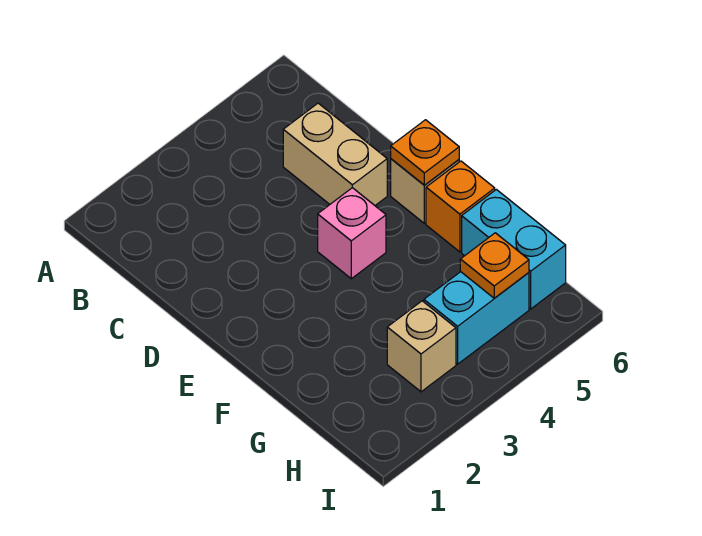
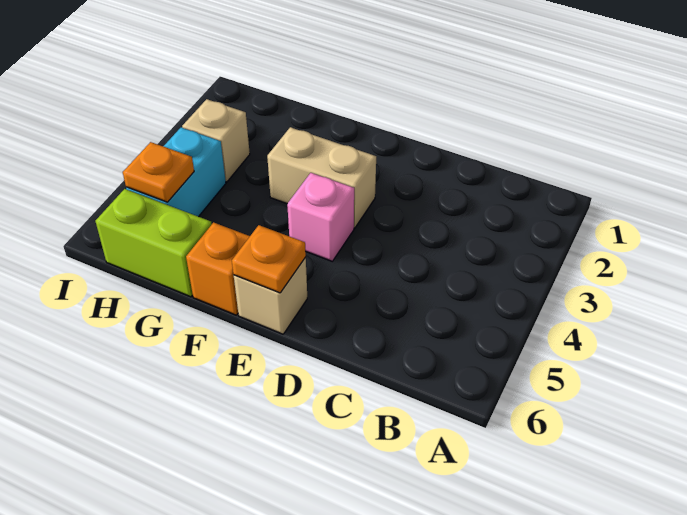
tan 1x2 brick [283,103,387,205] -> tan 1x2 brick moved to [267,127,376,228]
cyan 1x2 brick [462,190,566,309] -> lime 1x2 brick [95,189,212,297]

